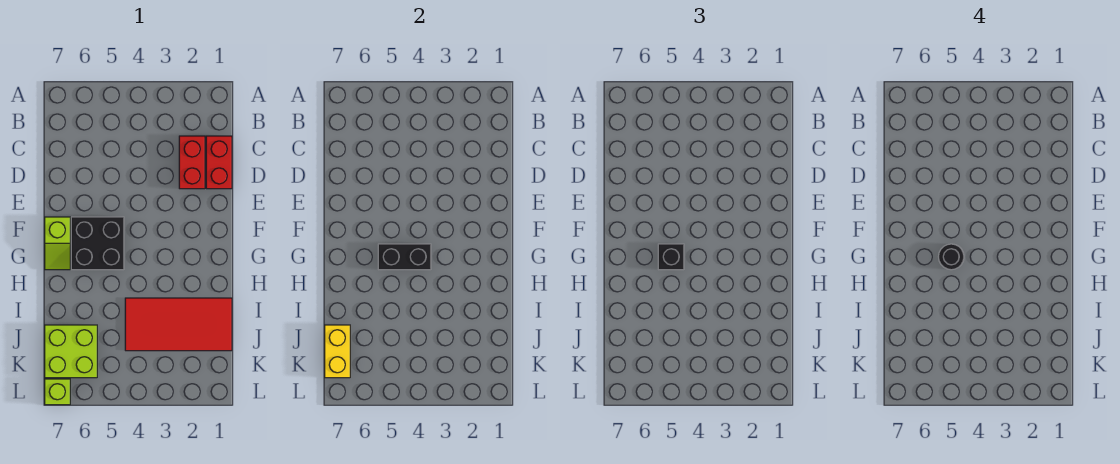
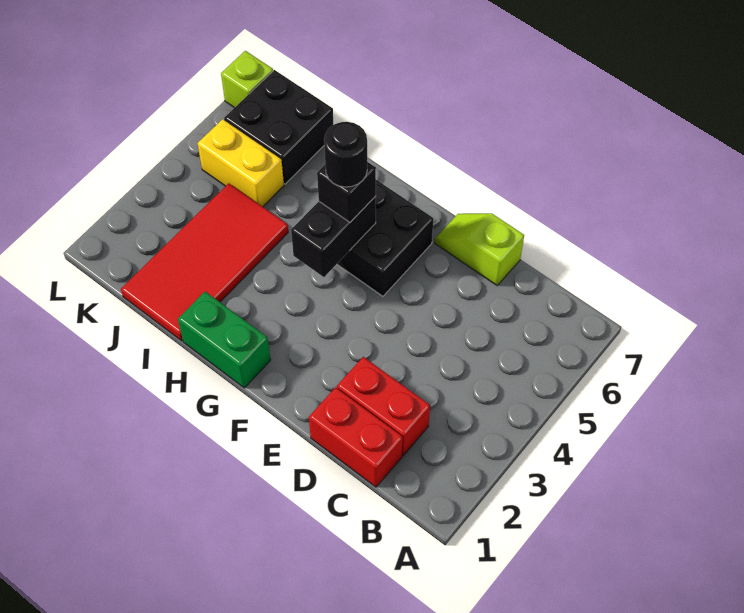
lime 1x2 slope [45,217,70,270] -> lime 1x2 slope moved to [435,213,524,285]
none -> green 1x2 brick [178,292,271,388]
lime 2x2 brick [45,325,97,378] -> black 2x2 brick [224,70,333,184]
yellow 1x2 brick [325,325,350,378] -> yellow 1x2 brick moved to [198,119,284,207]

